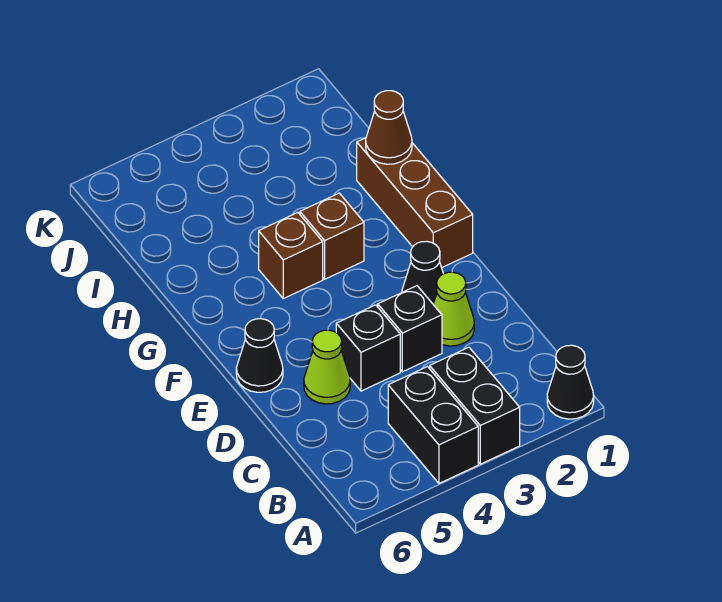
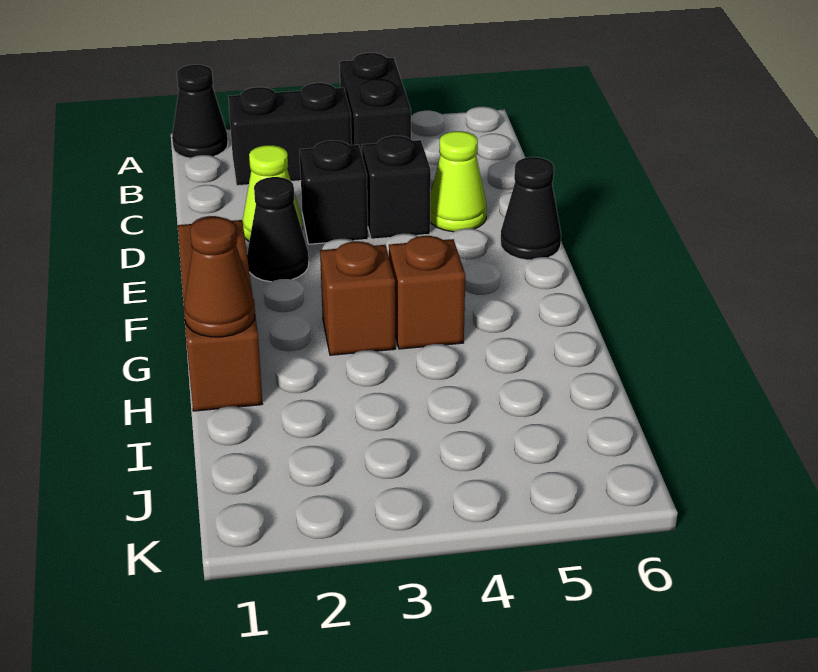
black 1x2 brick [430,347,520,464] -> black 1x2 brick turned to [228,83,352,186]

